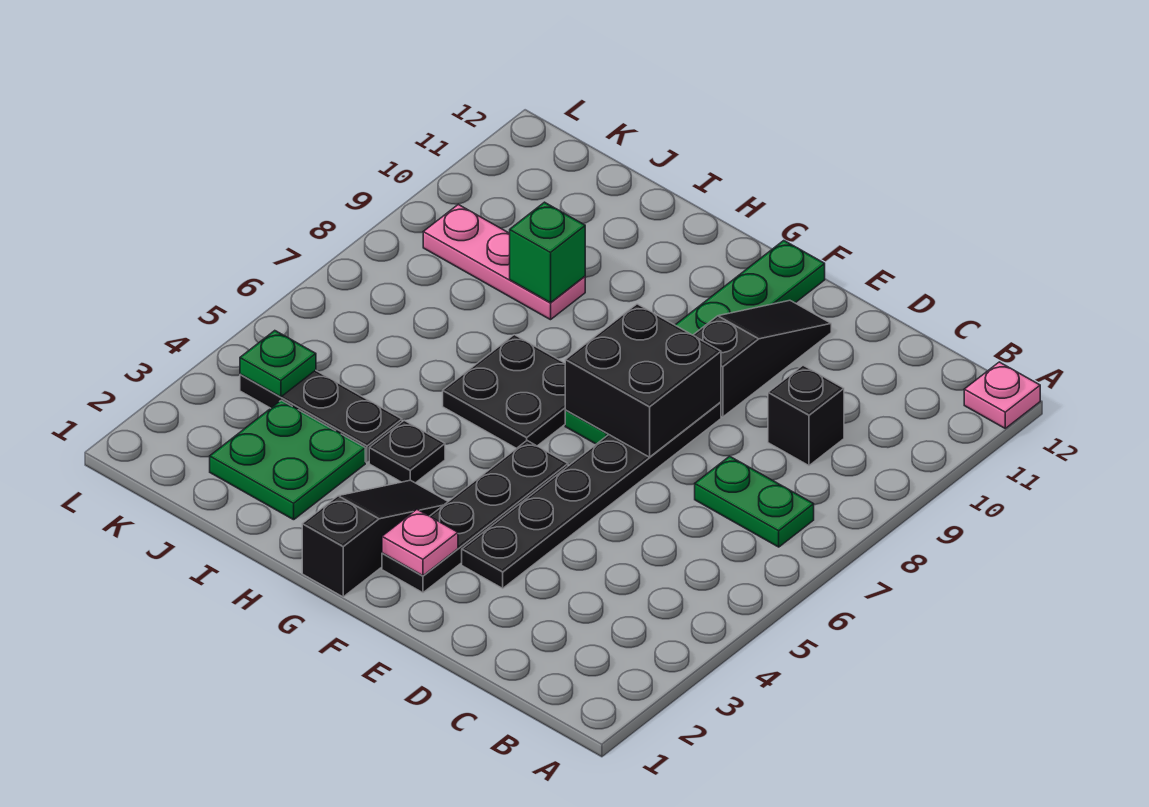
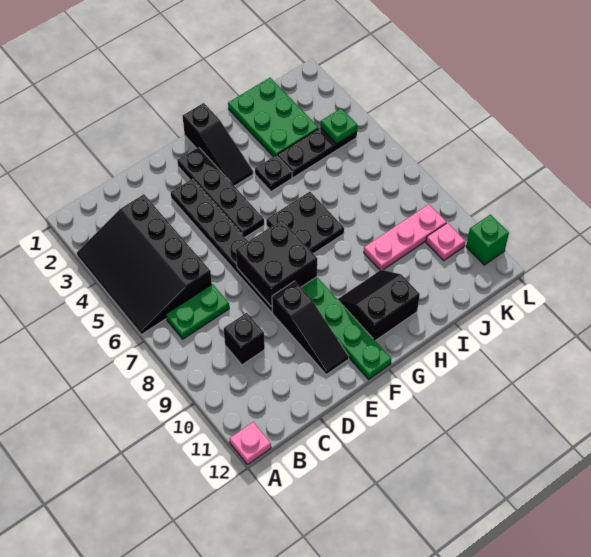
none -> black 3x4 slope [77,195,212,334]
pink 1x1 plate [382,509,458,576] -> pink 1x1 plate moved to [426,223,465,260]
none -> black 2x2 slope [337,270,420,341]
green 2x2 plate [210,400,365,520] -> green 2x3 plate [228,78,319,157]
green 1x1 brick [510,202,585,303] -> green 1x1 brick moved to [466,215,509,265]

